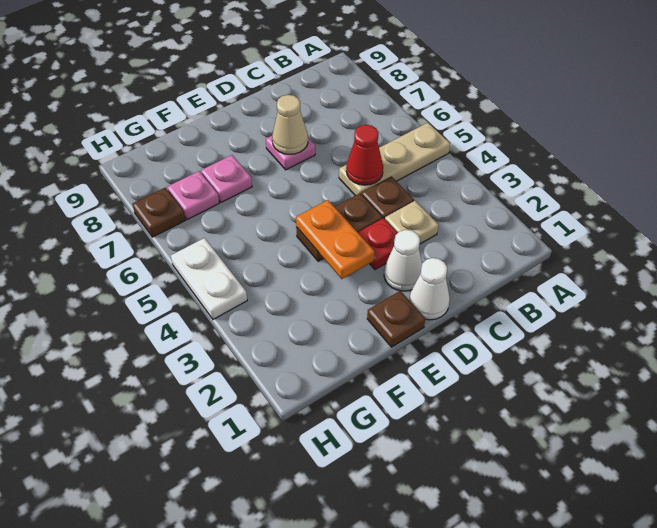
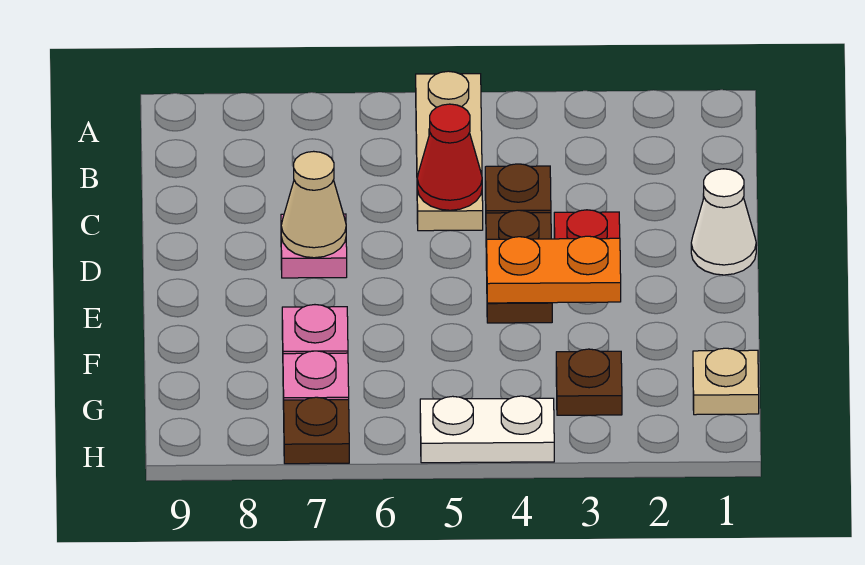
tan 1x1 plate [385,201,439,244] -> tan 1x1 plate moved to [693,348,759,415]
white 1x1 cone [384,230,422,291] -> none
brown 1x1 plate [367,291,425,347] -> brown 1x1 plate moved to [556,349,622,415]

